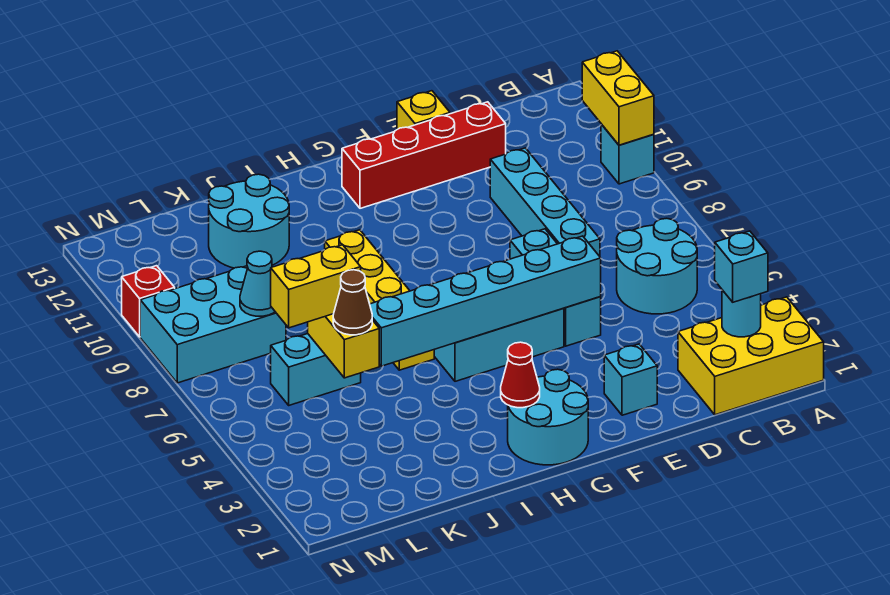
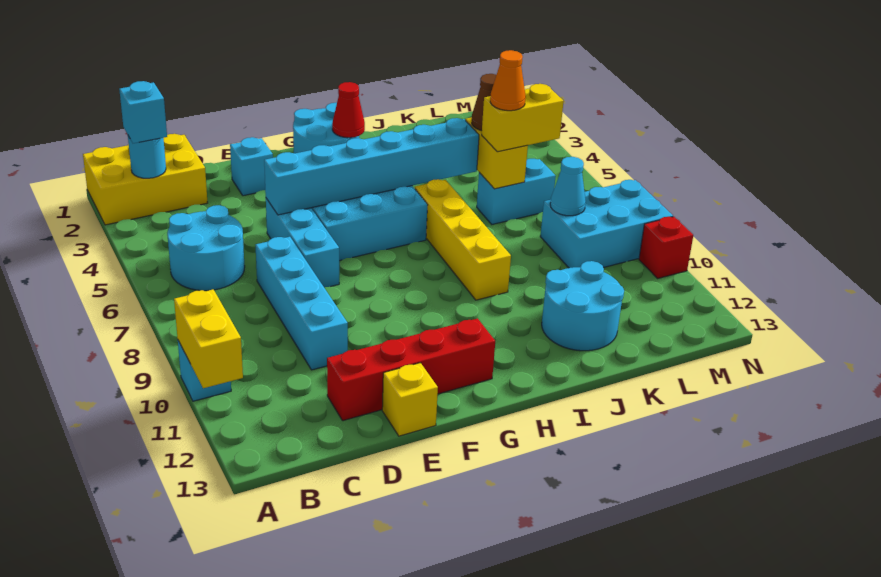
none -> orange 1x1 cone [490,50,526,111]

